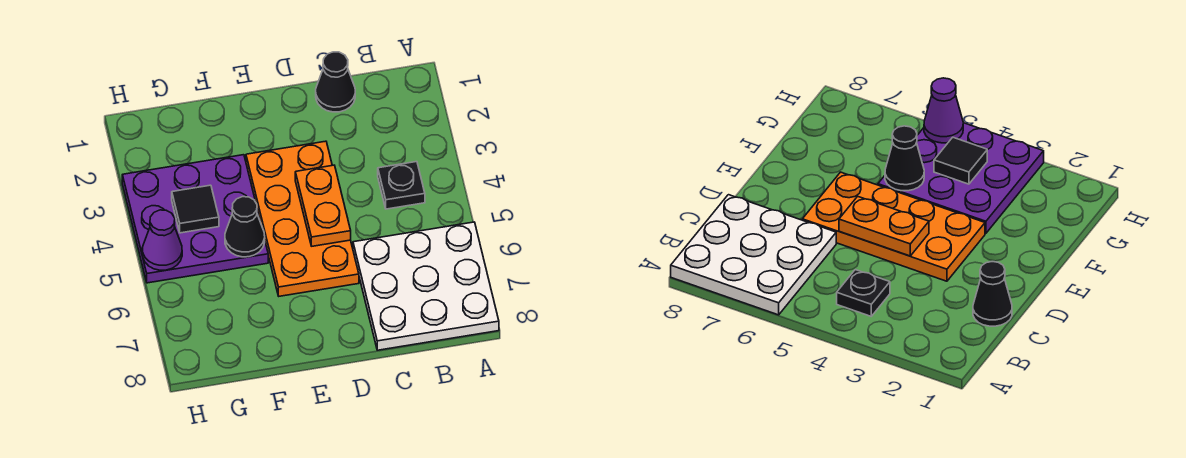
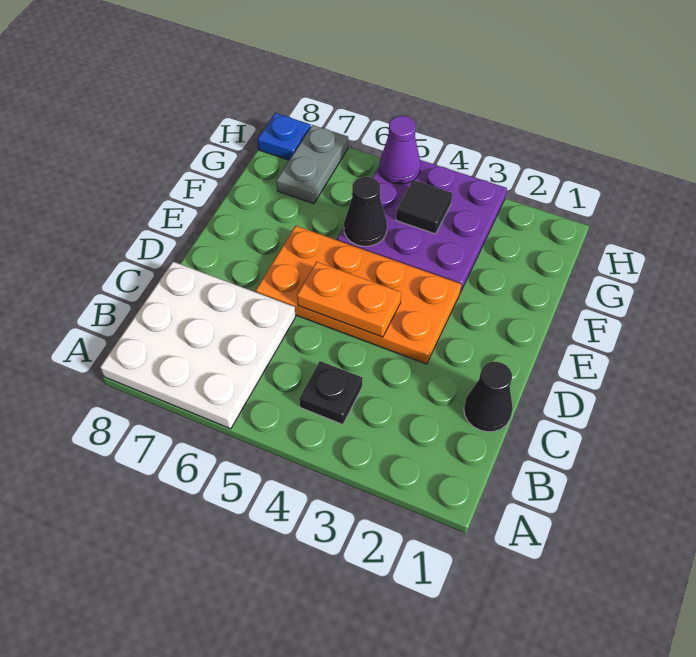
none -> grey 1x2 plate [276,125,348,204]
none -> blue 1x1 plate [258,113,311,160]

